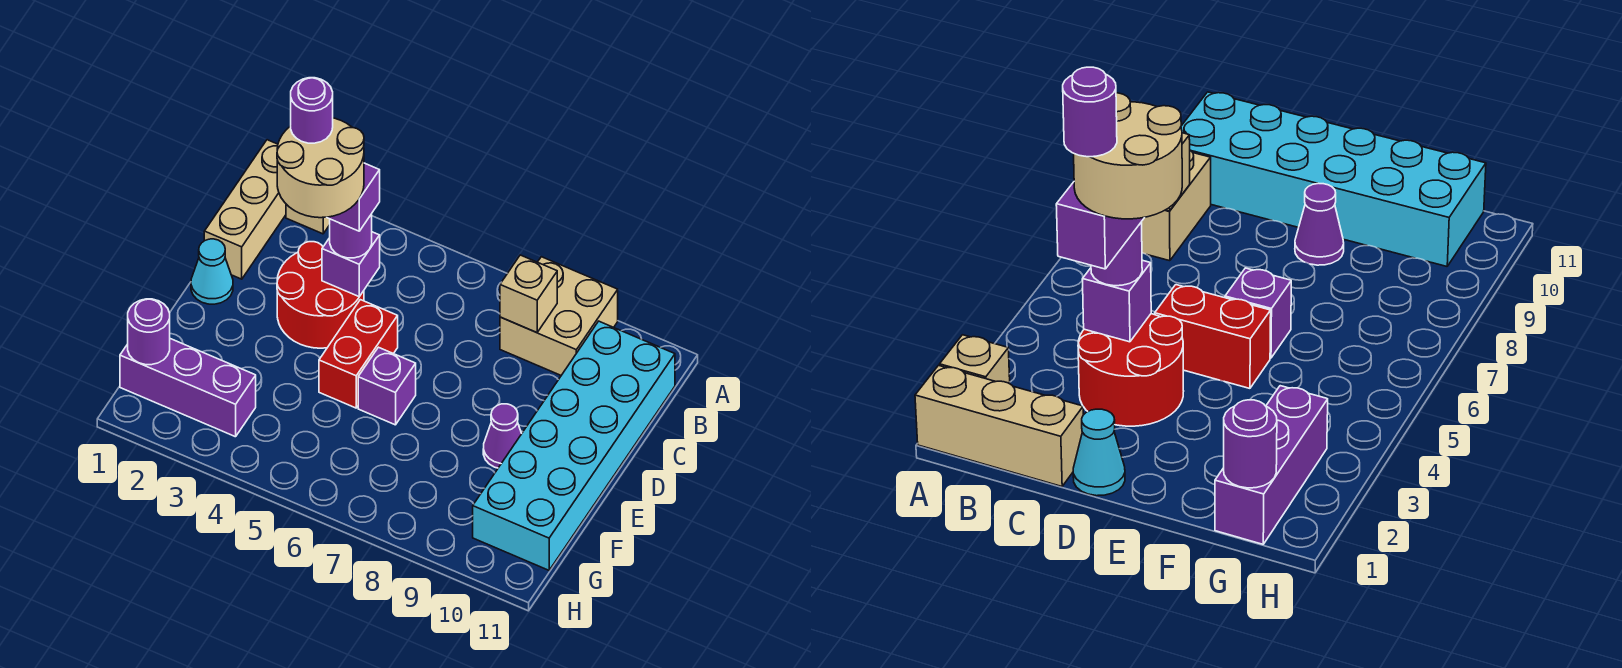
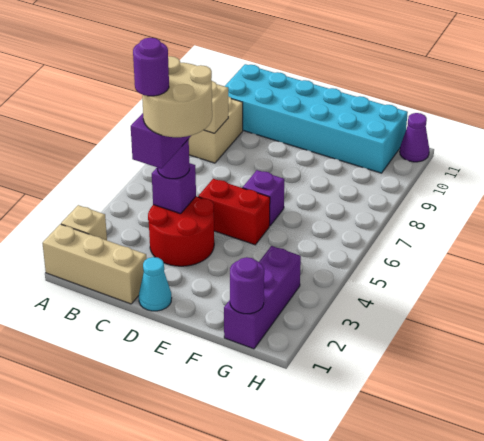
purple 1x1 cone [483,404,522,468] -> purple 1x1 cone moved to [400,113,429,162]

